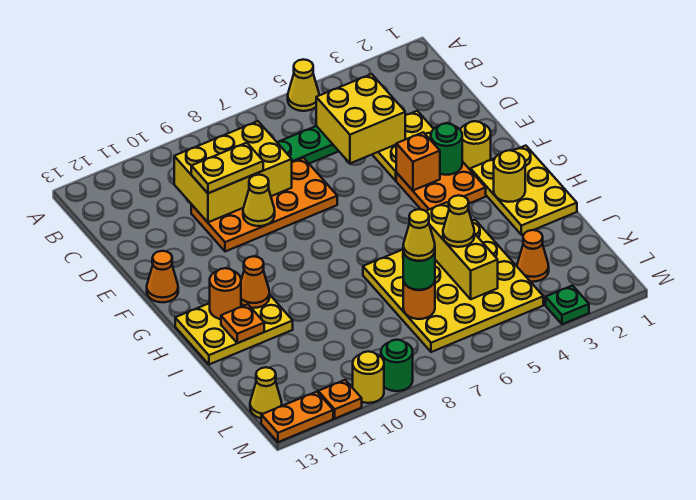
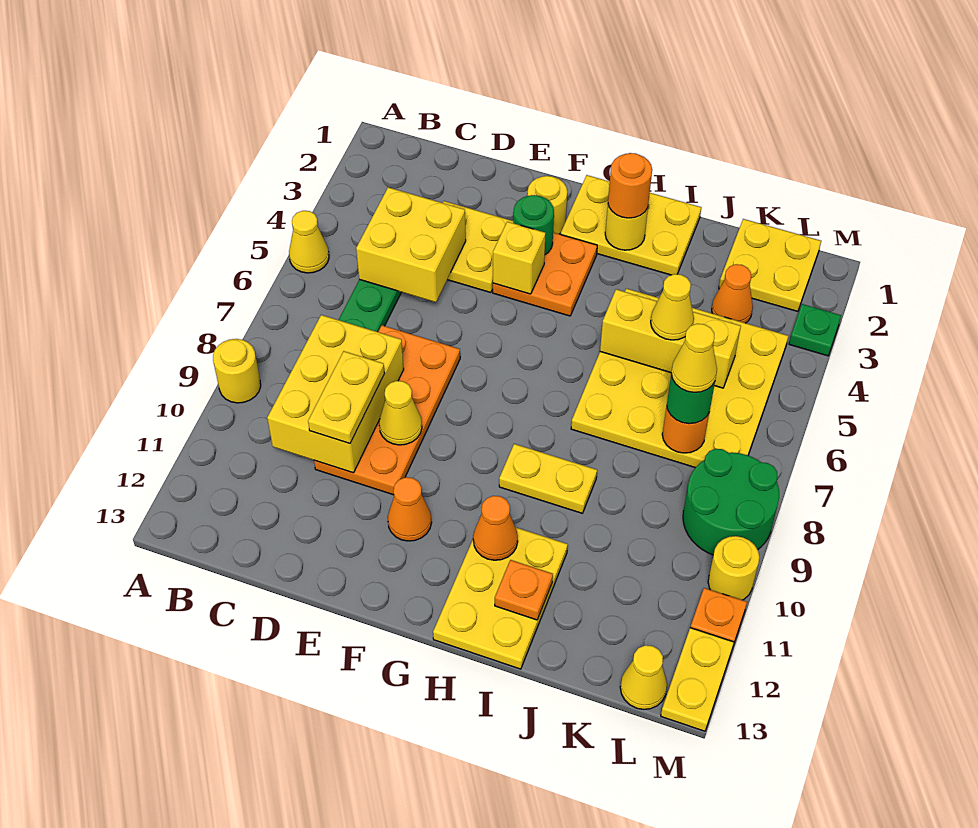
none -> yellow 1x1 round brick [213,339,261,403]
orange 1x1 brick [396,132,440,190] -> yellow 1x1 brick [493,222,546,294]
orange 1x1 cone [147,251,178,302] -> orange 1x1 cone moved to [388,477,432,541]
none -> yellow 1x2 plate [499,444,597,513]
orange 1x1 round brick [210,268,241,319] -> orange 1x1 round brick moved to [608,153,652,218]
none -> yellow 2x2 plate [719,219,821,311]
green 1x1 round brick [381,340,413,391] -> green 2x2 round brick [683,449,779,555]
orange 1x2 plate [261,392,333,442] -> yellow 1x2 plate [661,628,734,731]

